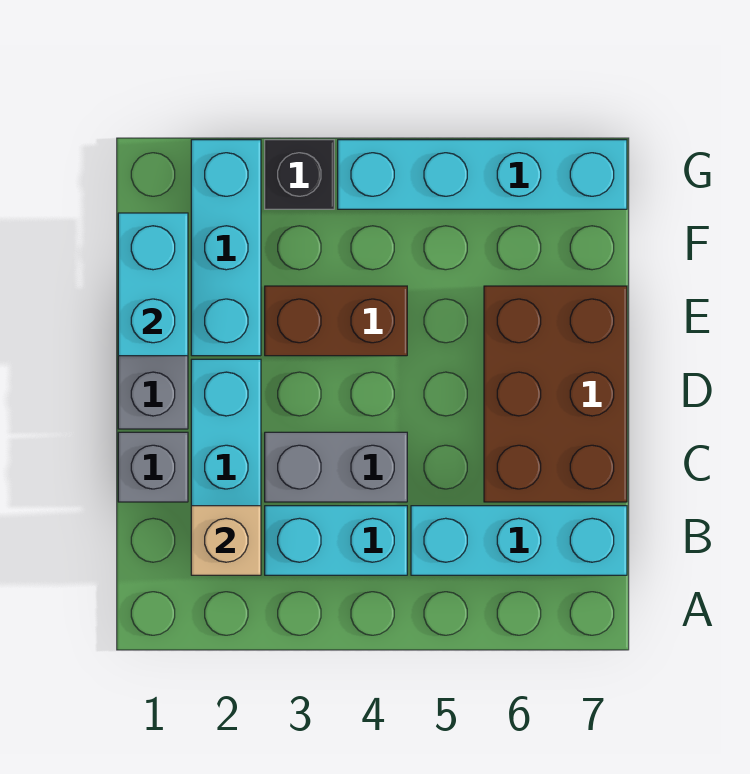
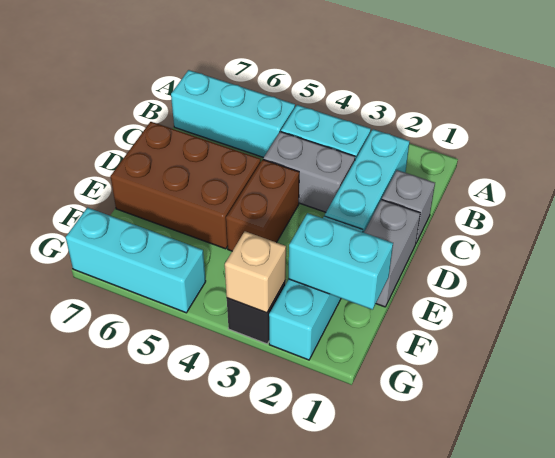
tan 1x1 brick [191,506,261,575] -> tan 1x1 brick moved to [225,231,286,313]
brown 2x3 brick [484,286,627,502] -> brown 2x3 brick turned to [110,122,261,249]
cyan 1x2 brick [118,213,188,356] -> cyan 1x2 brick turned to [289,213,393,310]
brown 1x2 brick [265,286,407,356] -> brown 1x2 brick turned to [226,160,299,251]
cyan 1x4 brick [338,140,627,209] -> cyan 1x3 brick [66,208,206,313]

